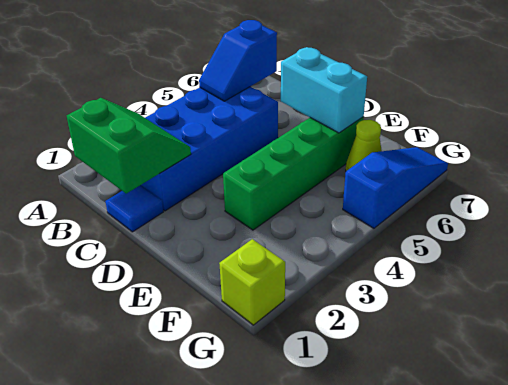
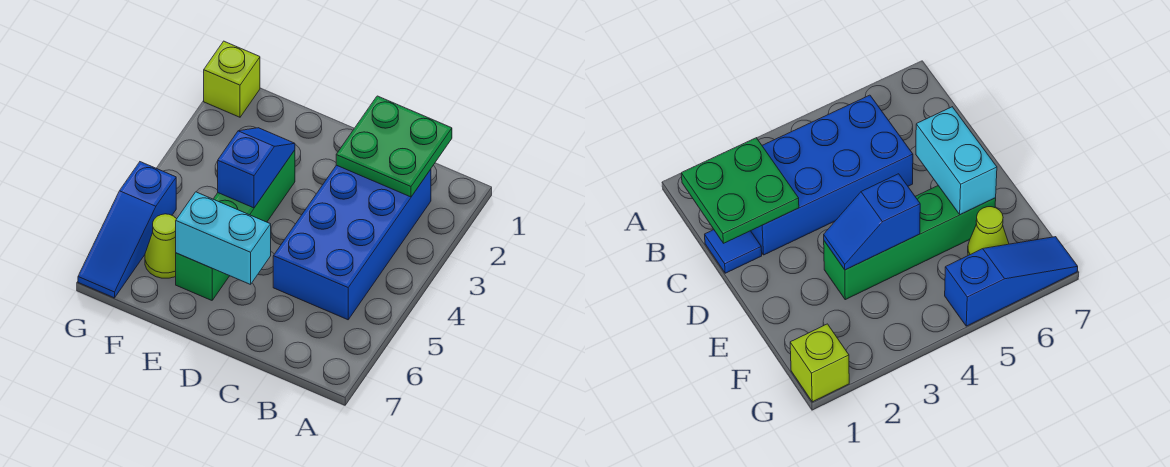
green 2x2 slope [67,98,191,194] -> green 2x2 plate [336,96,452,197]
blue 1x2 slope [199,20,277,101] -> blue 1x2 slope moved to [218,128,295,208]

